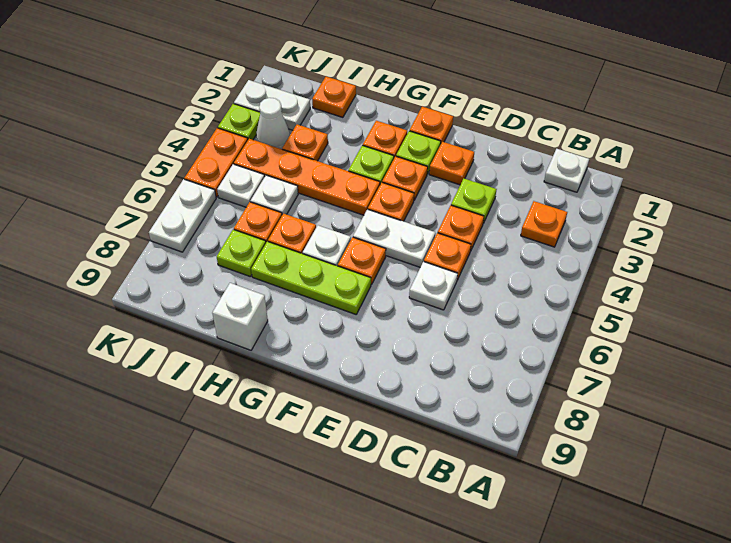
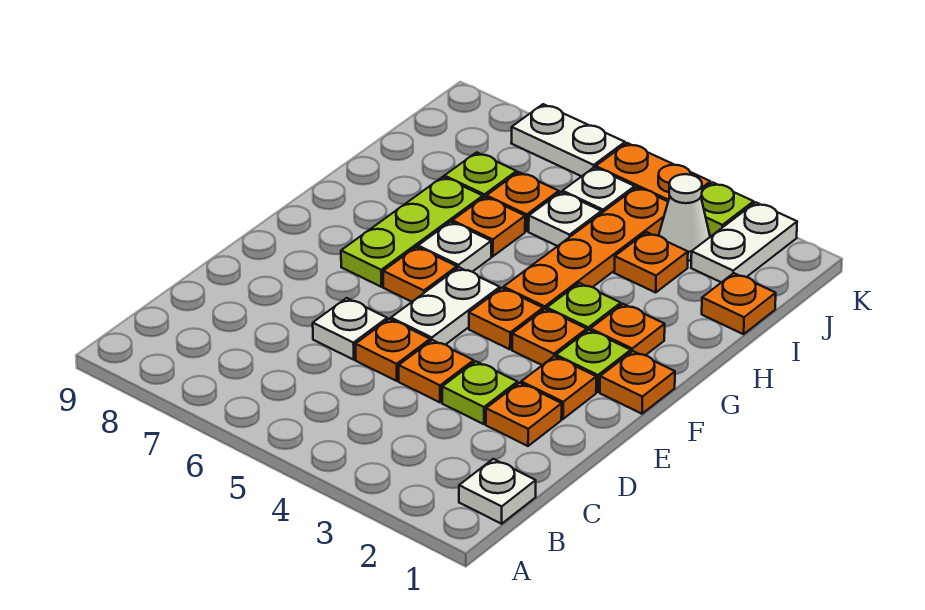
orange 1x1 plate [521,201,567,247] -> orange 1x1 plate moved to [486,383,562,446]
white 1x1 brick [212,283,268,350] -> none

